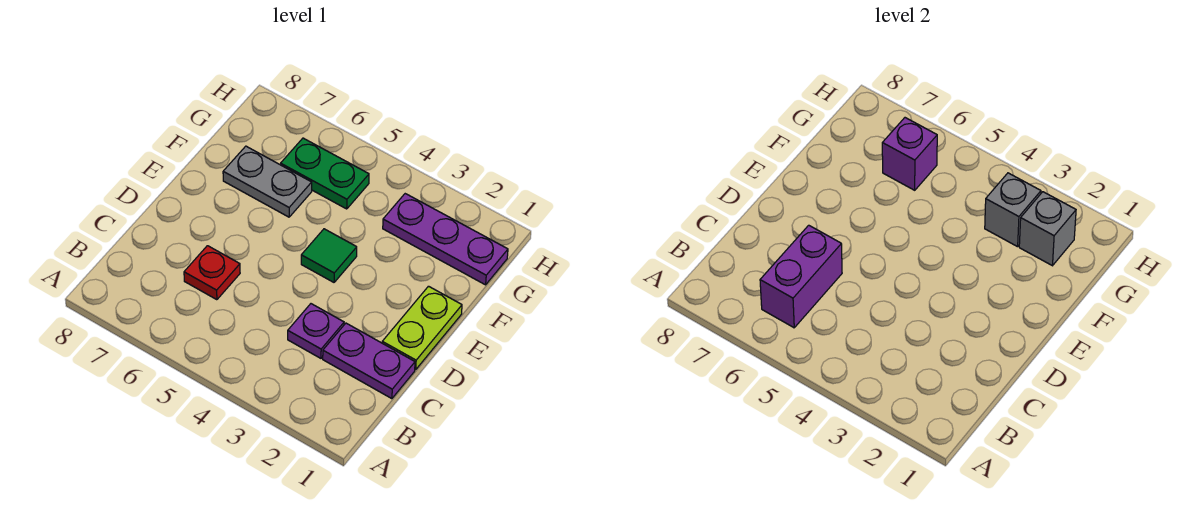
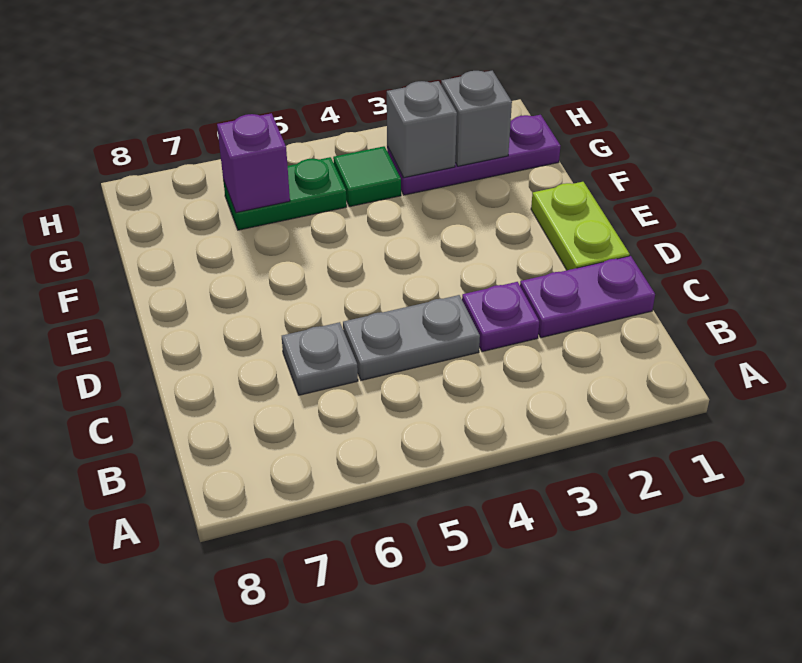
purple 1x2 brick [760,225,842,328] -> none
red 1x1 plate [184,246,240,300] -> grey 1x1 plate [282,322,358,395]
green 1x1 tile [301,229,357,282] -> green 1x1 tile moved to [333,146,401,207]
grey 1x2 plate [223,146,312,217] -> grey 1x2 plate moved to [343,295,480,380]

